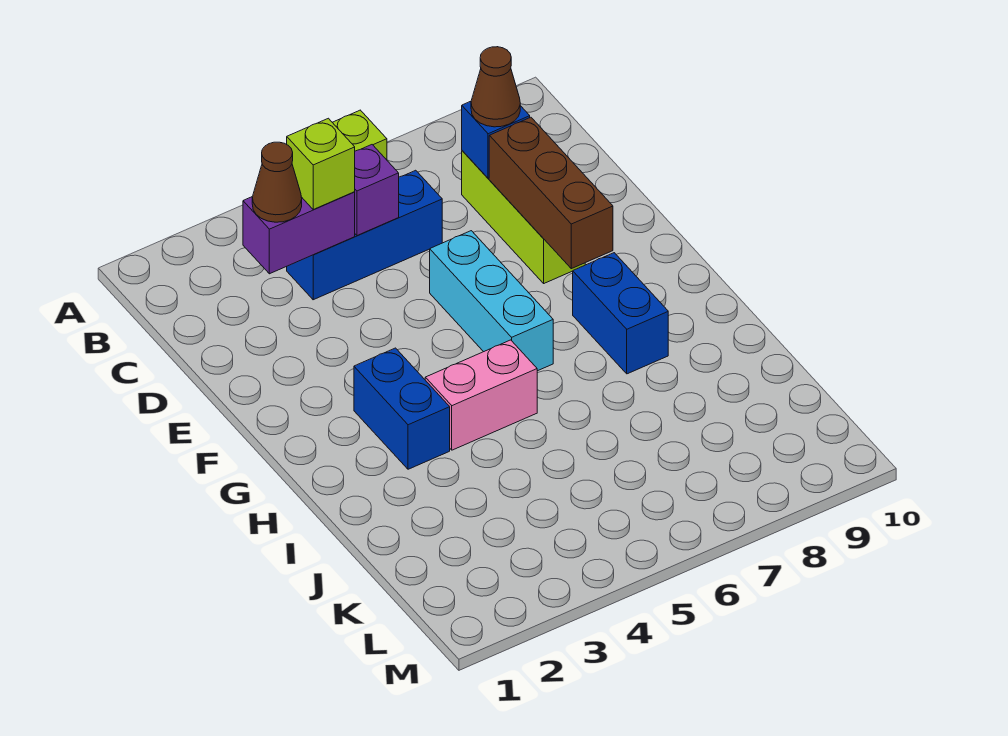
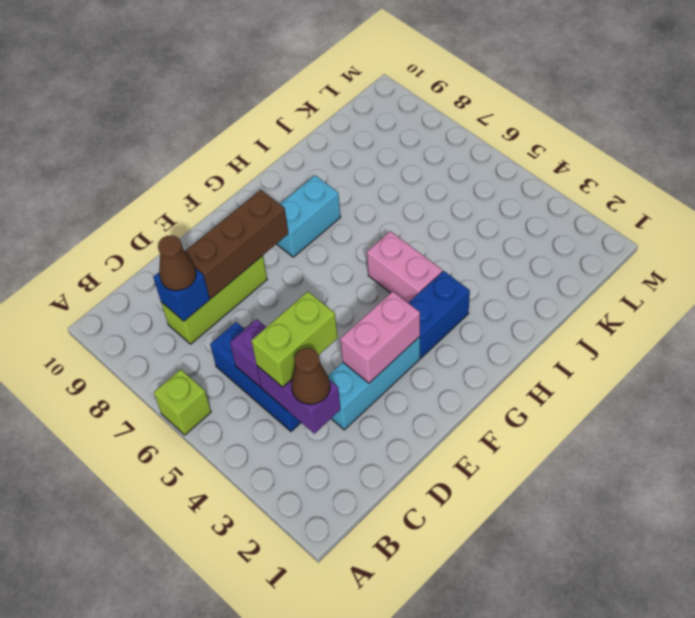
lime 1x1 brick [287,118,355,209] -> lime 1x2 brick [251,292,338,387]
none -> pink 1x2 brick [340,292,420,383]
cyan 1x3 brick [430,231,553,371] -> cyan 1x3 brick moved to [328,337,420,430]
blue 1x2 brick [573,253,668,374] -> cyan 1x2 brick [277,175,340,257]

